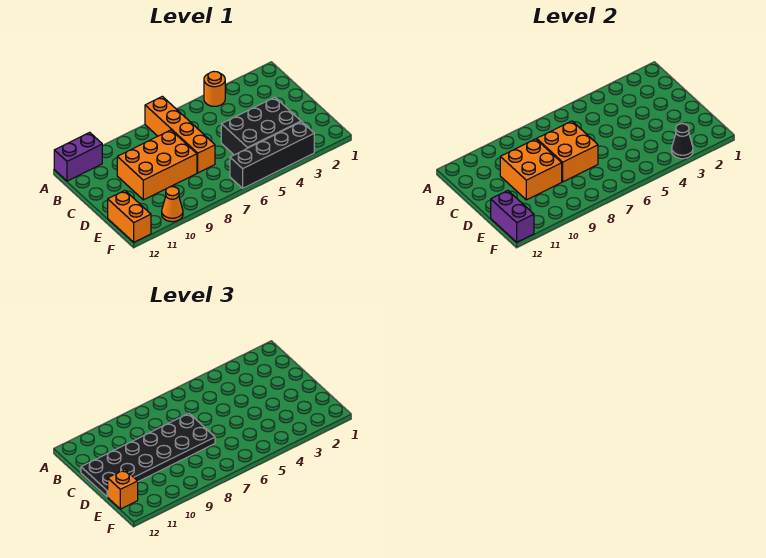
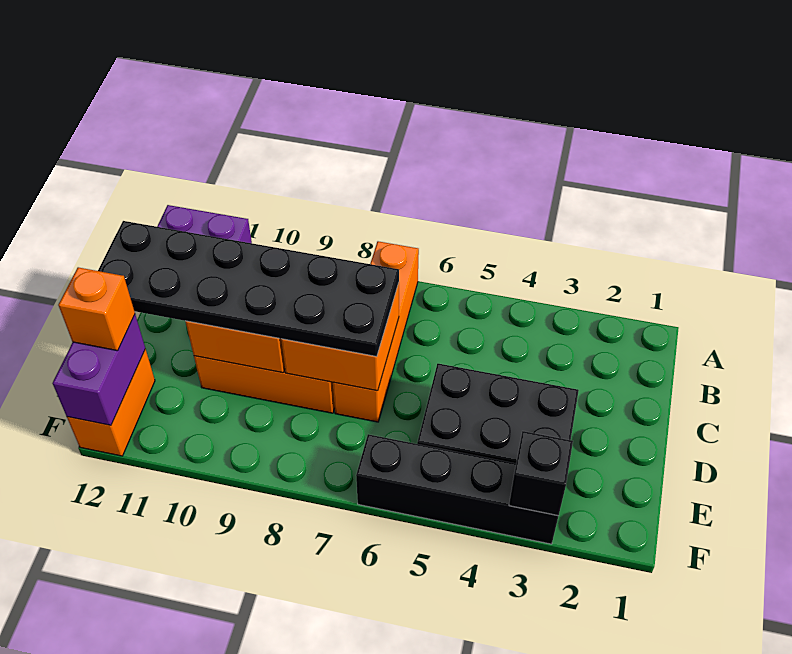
orange 1x1 round brick [204,72,225,106] -> none
black 1x1 cone [672,124,693,159] -> black 1x1 brick [509,431,573,516]
orange 1x1 cone [162,187,183,222] -> none

